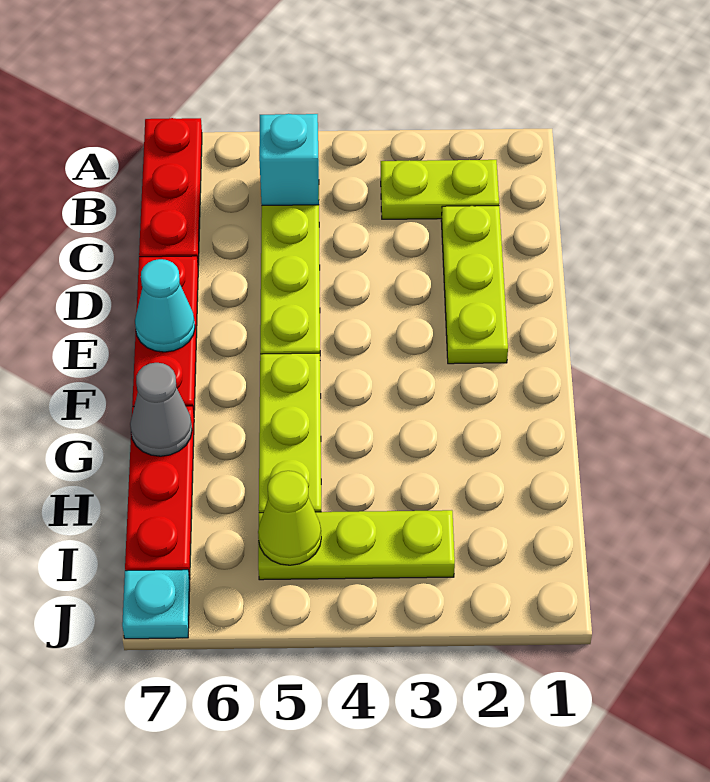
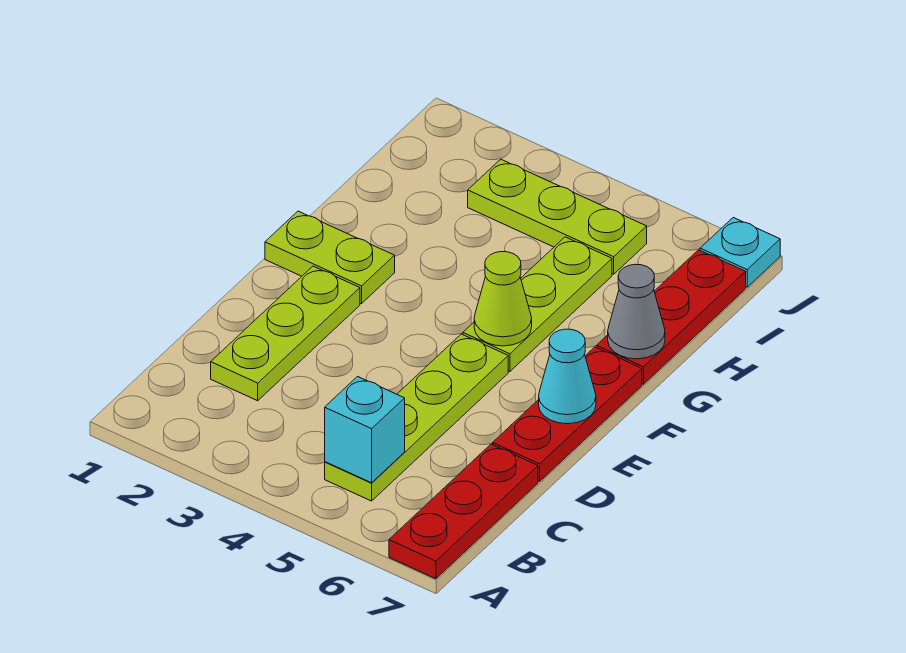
lime 1x2 plate [381,160,499,219] -> lime 1x2 plate moved to [265,211,395,304]
lime 1x1 cone [258,471,321,565] -> lime 1x1 cone moved to [474,252,532,346]

